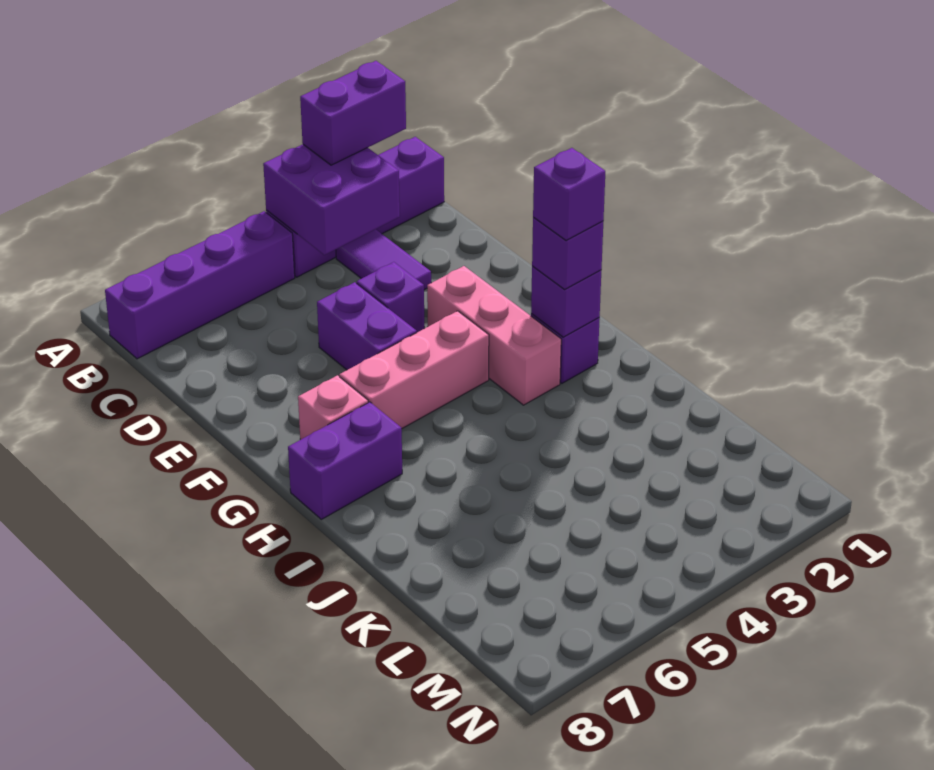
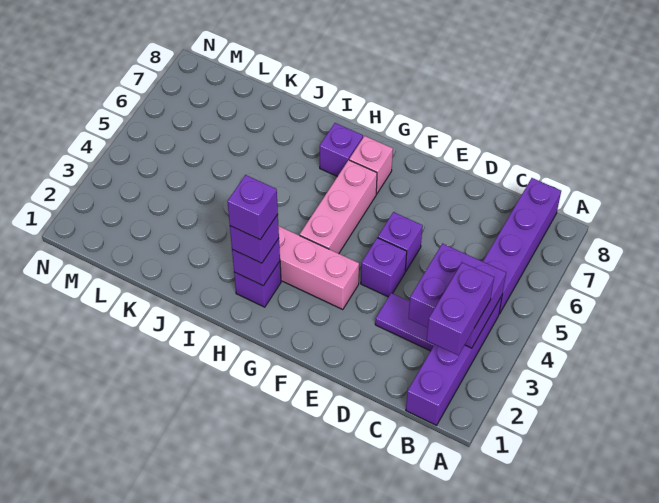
purple 1x2 brick [317,282,417,370] -> purple 1x1 brick [378,212,423,271]
purple 1x2 brick [288,402,402,519] -> purple 1x1 brick [320,123,363,176]

